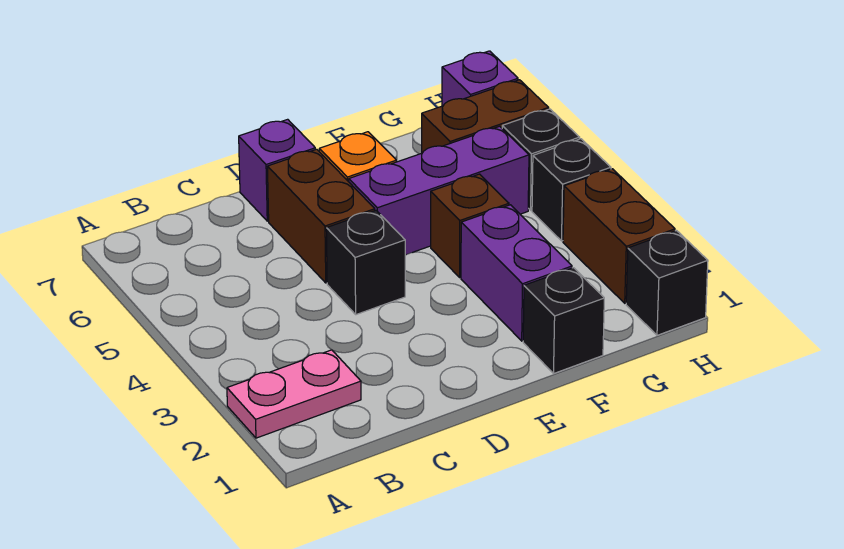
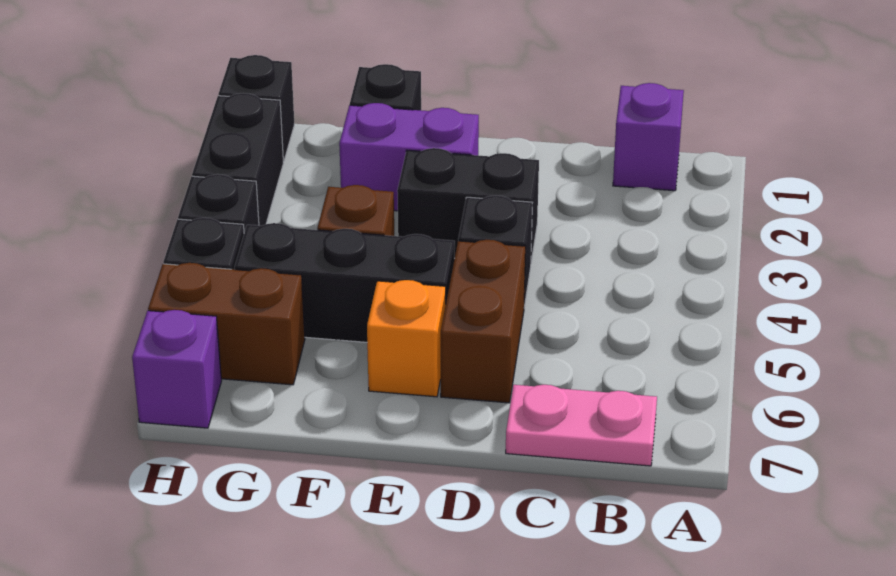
pink 1x2 plate [227,350,361,438] -> pink 1x2 plate moved to [506,385,657,466]
none -> black 1x2 brick [397,148,539,261]
purple 1x1 brick [239,119,315,221] -> purple 1x1 brick moved to [613,83,684,191]
purple 1x3 brick [349,126,529,255] -> black 1x3 brick [234,223,455,342]
purple 1x2 brick [461,205,572,341] -> purple 1x2 brick turned to [339,103,479,211]
brown 1x2 brick [563,169,675,303] -> black 1x2 brick [192,93,283,226]

